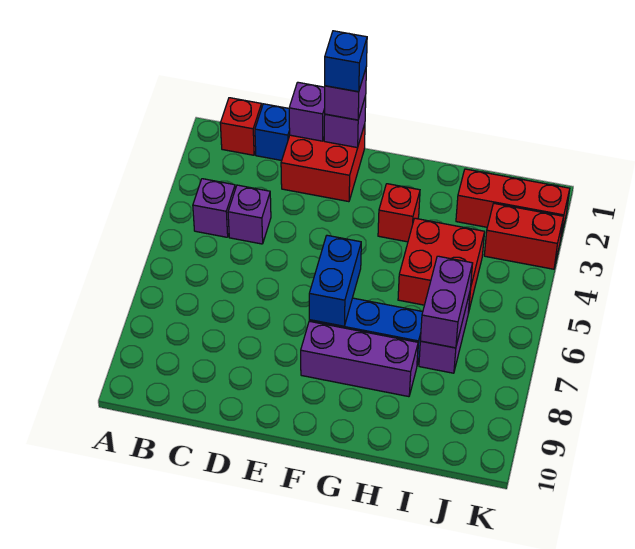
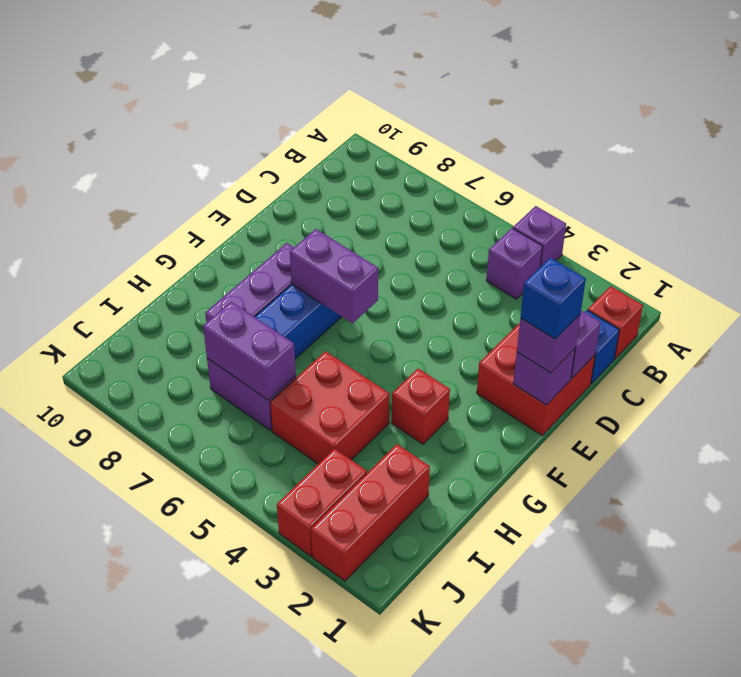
purple 1x1 brick [228,185,271,244] -> purple 1x1 brick moved to [513,206,566,267]
blue 1x2 brick [309,235,361,326] -> purple 1x2 brick [290,229,378,323]

